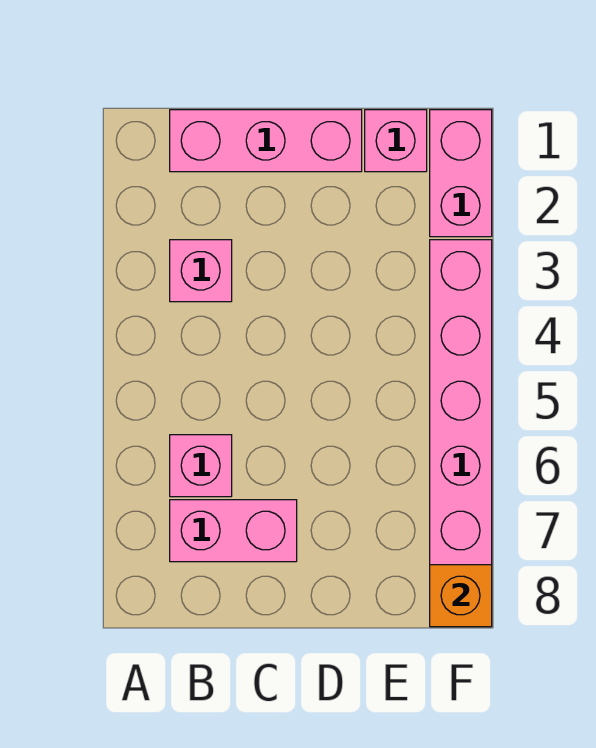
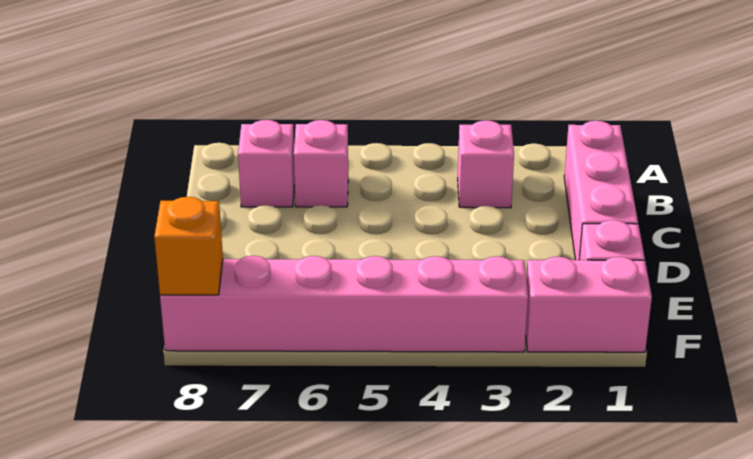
pink 1x2 brick [170,500,297,562] -> pink 1x1 brick [238,120,295,207]

